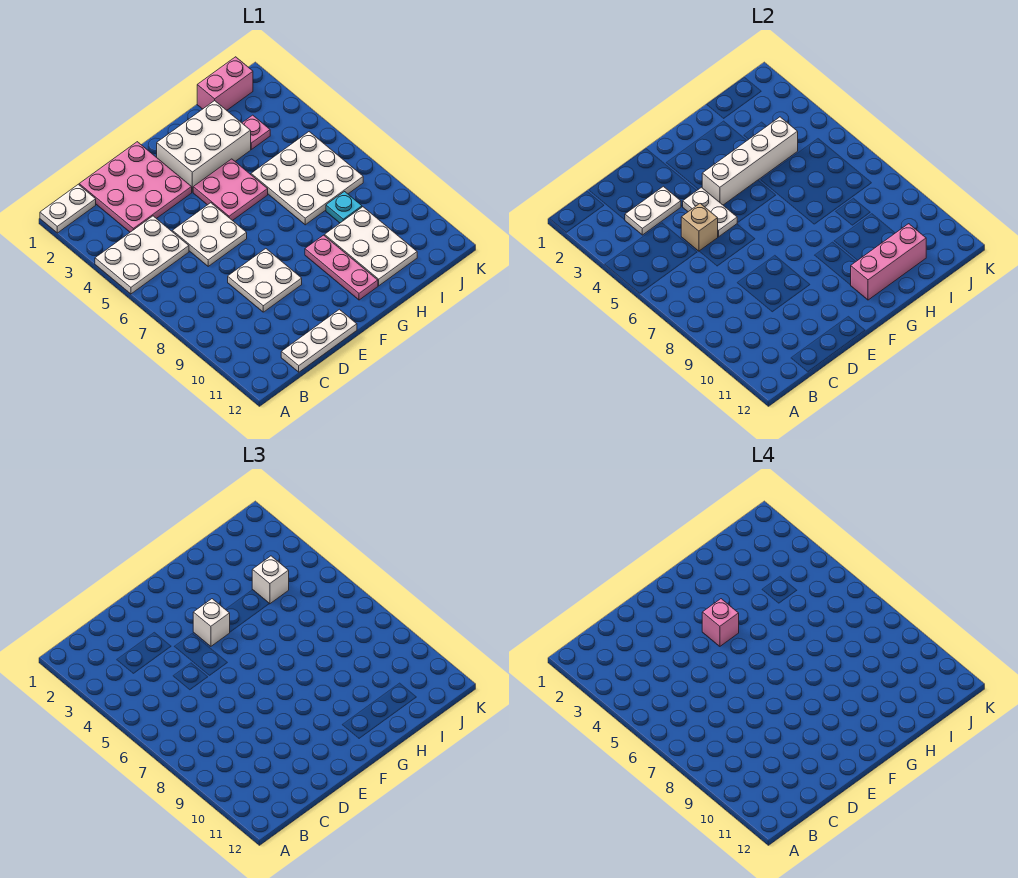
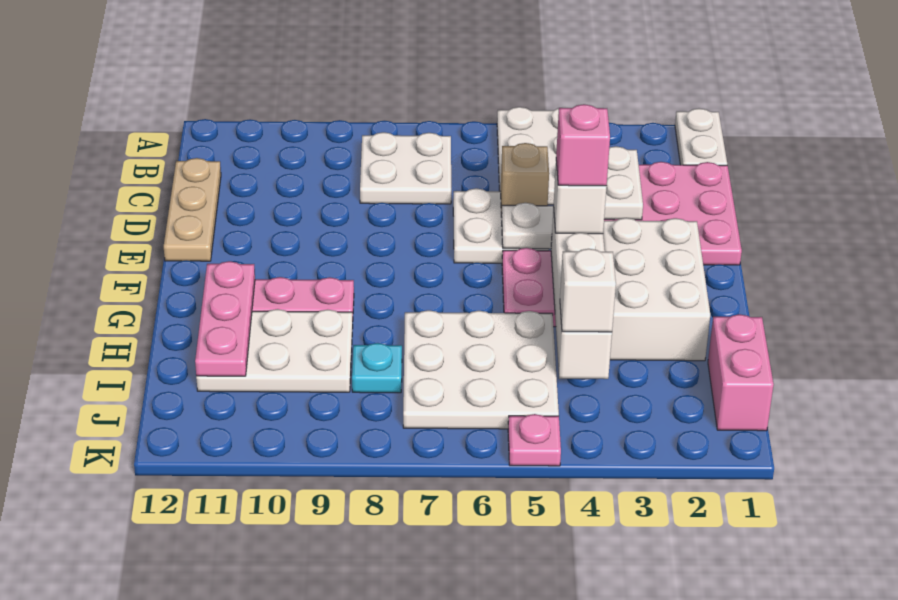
white 1x3 plate [281,309,357,372] -> tan 1x3 plate [164,158,221,261]
white 2x2 plate [228,249,302,312] -> white 2x2 plate moved to [360,132,451,204]
pink 1x3 brick [851,224,926,300] -> pink 1x3 plate [195,261,255,376]
pink 1x1 plate [242,115,270,149] -> pink 1x1 plate moved to [508,414,561,466]

